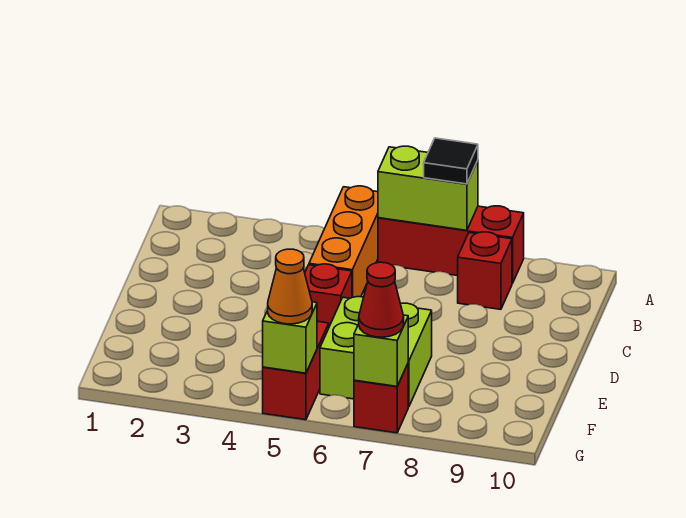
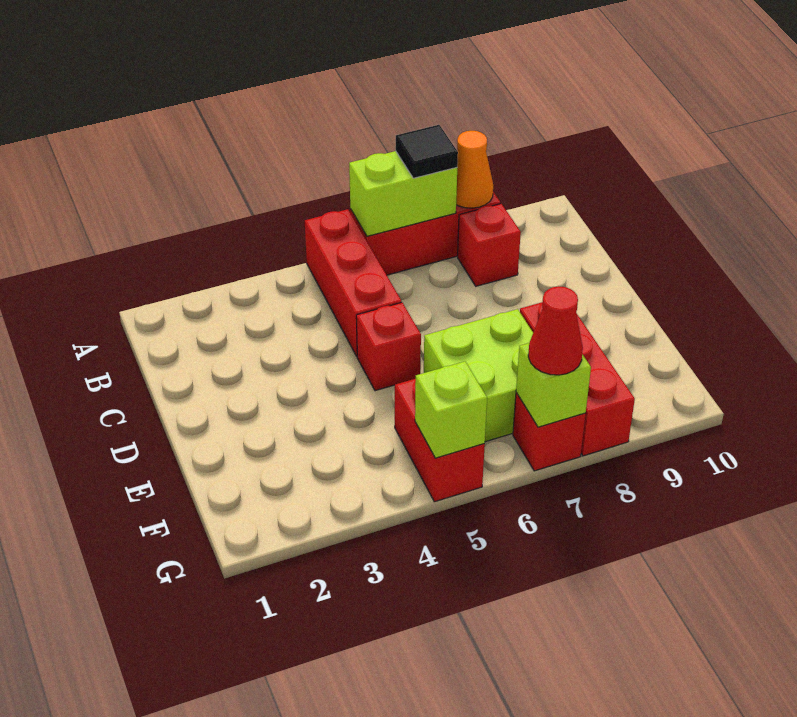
orange 1x3 brick [309,186,378,297] -> red 1x3 brick [305,209,401,356]
none -> red 1x3 brick [520,302,635,456]
orange 1x1 cone [268,249,312,324] -> orange 1x1 cone moved to [456,131,493,208]

